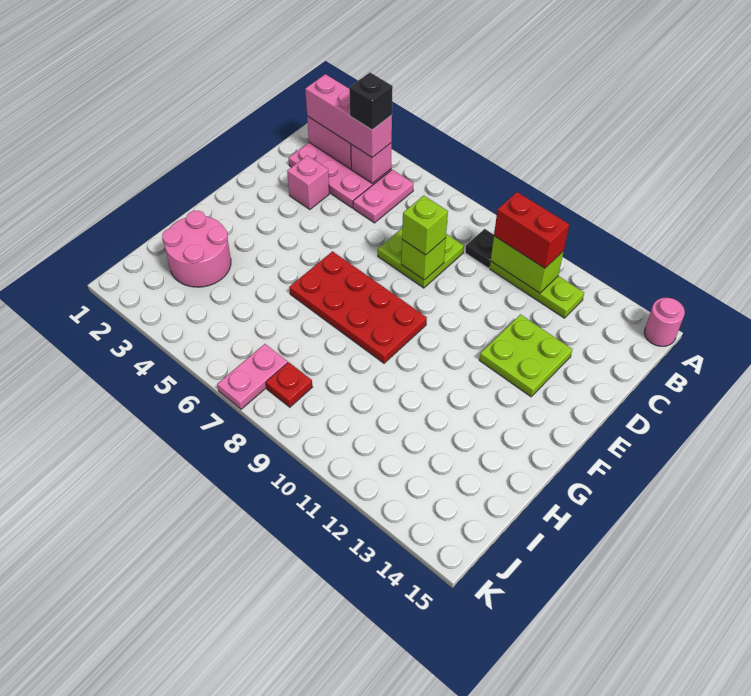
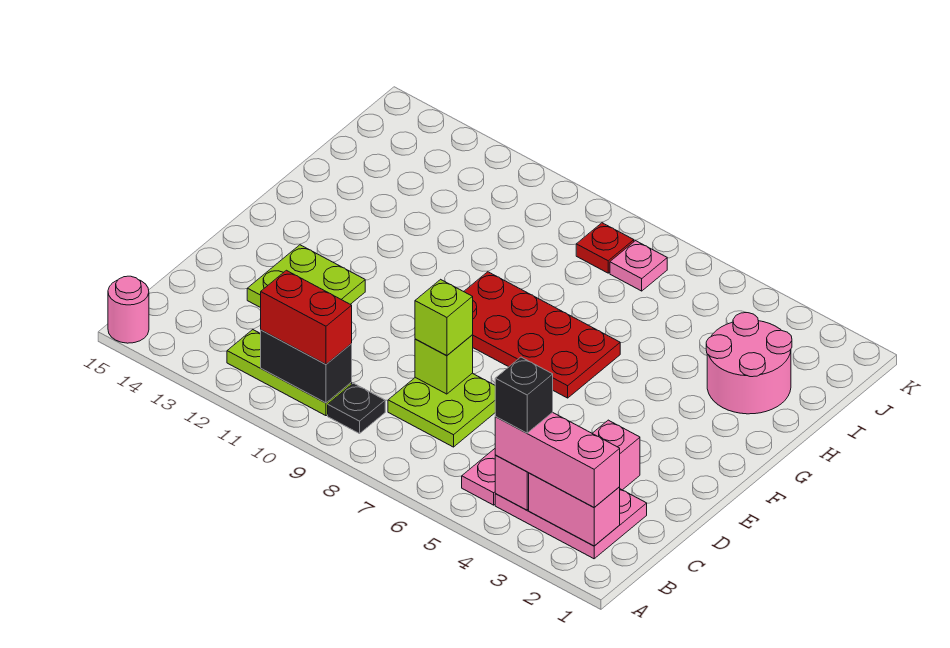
lime 1x2 brick [491,236,564,293] -> black 1x2 brick [261,330,352,403]
pink 1x2 plate [217,344,288,409] -> pink 1x1 plate [610,241,667,291]

